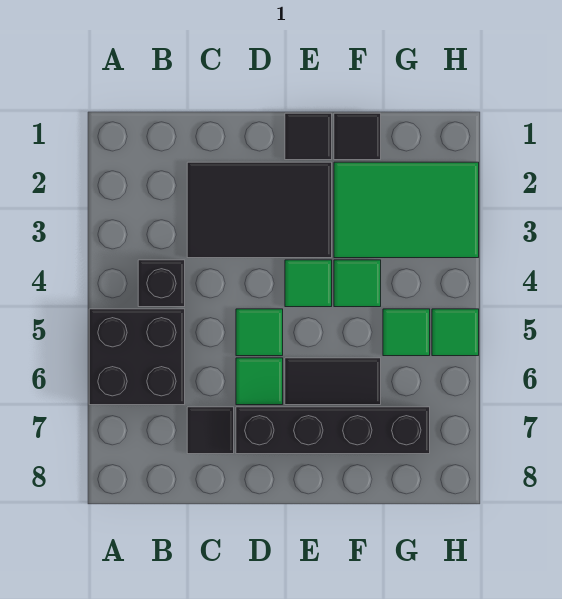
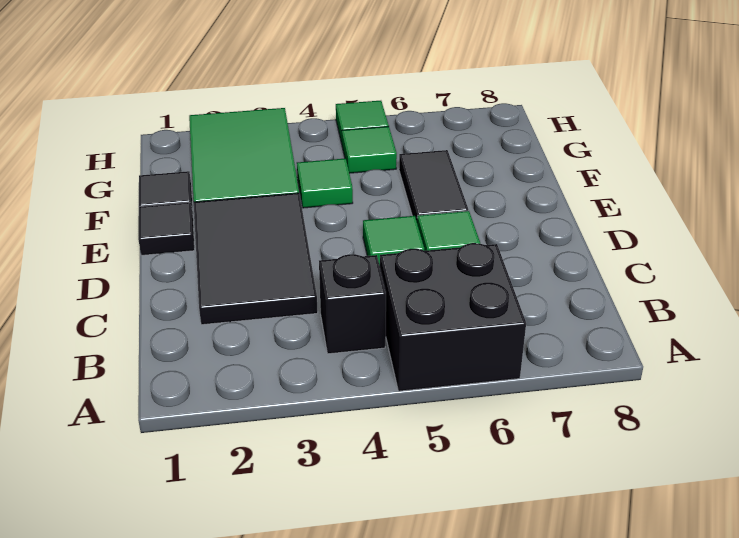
black 1x1 tile [187,407,234,454] -> none
black 1x4 brick [236,407,430,454] -> none
green 1x1 tile [285,260,332,307] -> none

